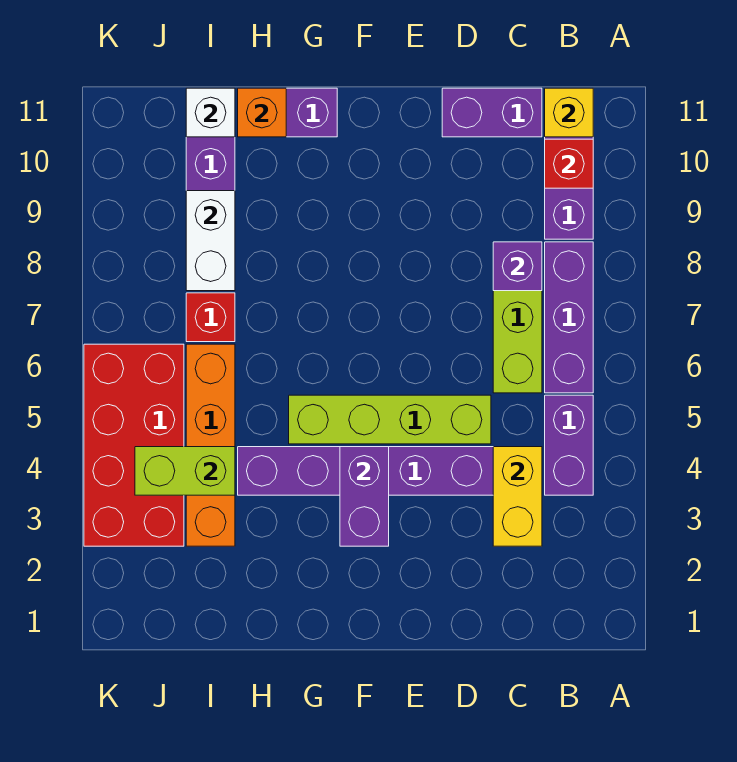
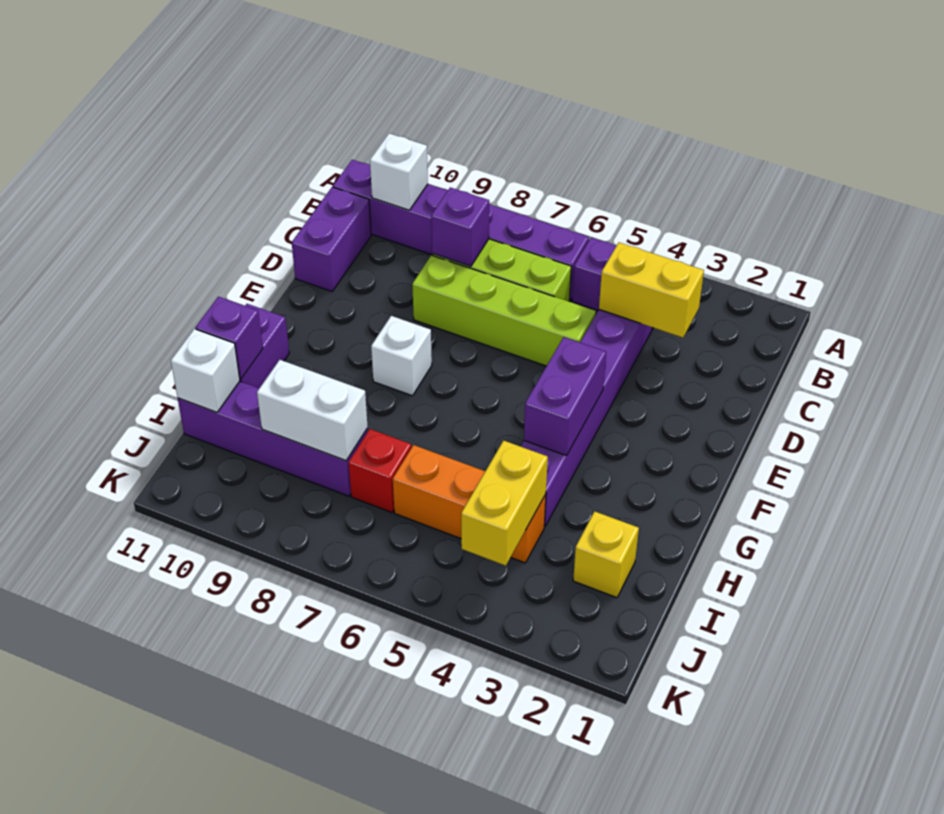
red 1x1 brick [545,139,593,188] -> white 1x1 brick [370,133,428,210]
yellow 1x1 brick [545,88,593,137] -> yellow 1x1 brick moved to [573,511,639,598]
lime 1x4 brick [289,395,491,444] -> lime 1x4 brick turned to [412,255,596,366]
purple 1x2 brick [340,447,389,546] -> purple 1x2 brick turned to [524,337,606,456]
none -> white 1x1 brick [371,316,432,396]
orange 1x1 brick [238,88,286,137] -> purple 1x1 brick [196,297,263,379]
orange 1x4 brick [186,344,235,546] -> orange 1x3 brick [393,445,546,563]
lime 1x2 brick [135,447,235,495] -> yellow 1x2 brick [461,441,548,566]
red 2x4 brick [84,344,184,546] -> none

